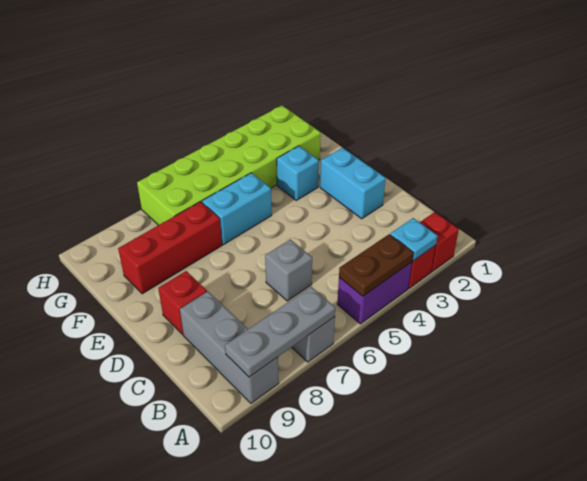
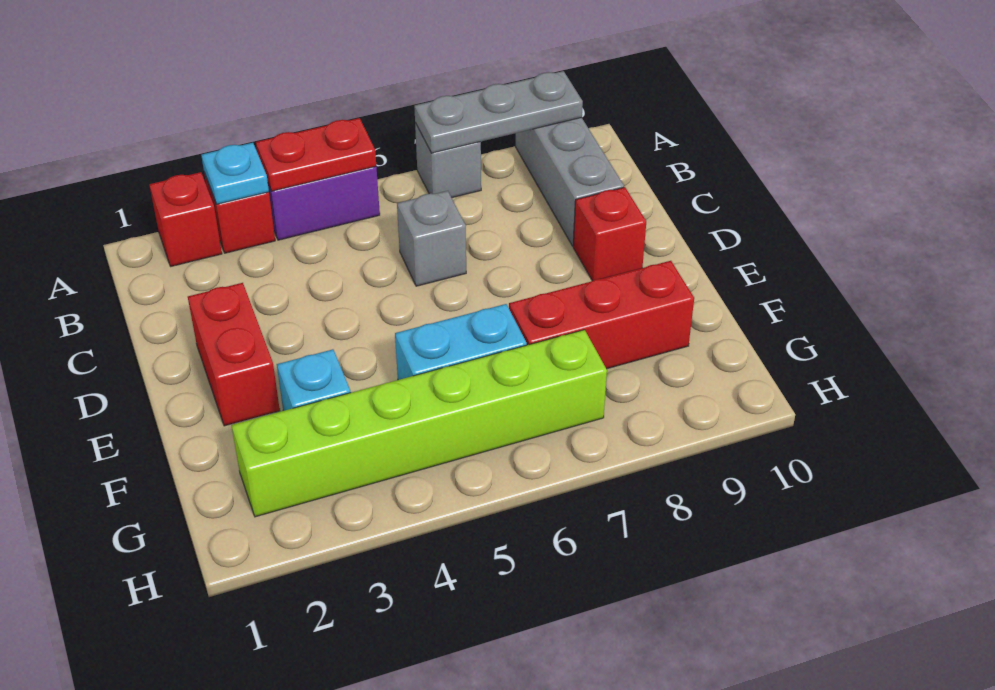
brown 1x2 plate [339,234,413,296] -> red 1x2 plate [256,118,376,191]
cyan 1x2 brick [320,148,386,219] -> red 1x2 brick [188,283,280,426]
lime 2x6 brick [137,106,321,225] -> lime 1x6 brick [231,330,607,517]

